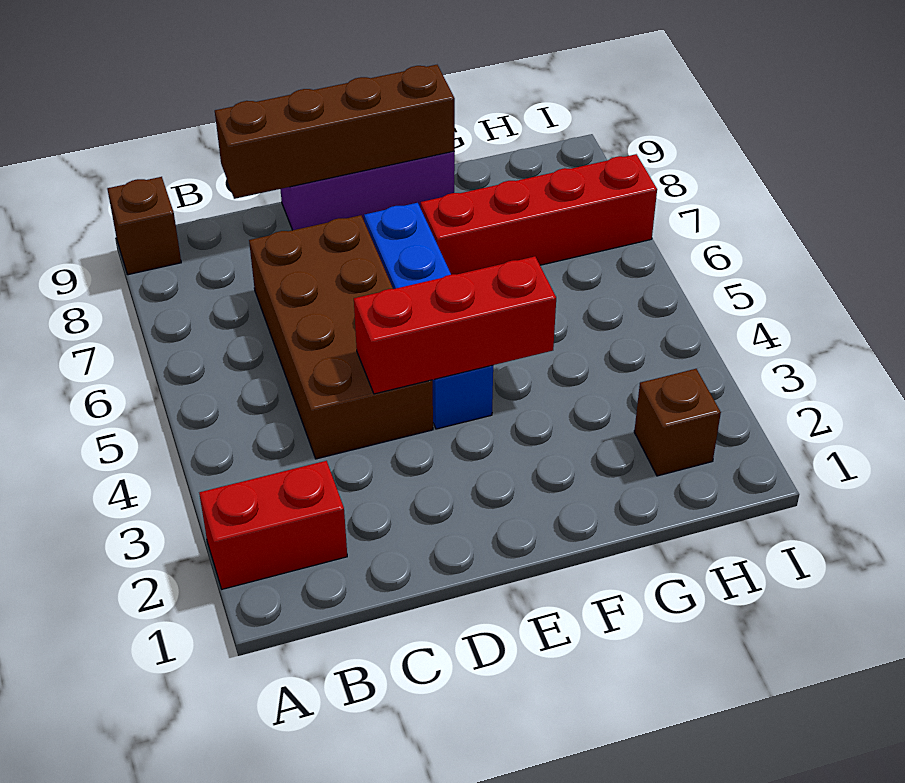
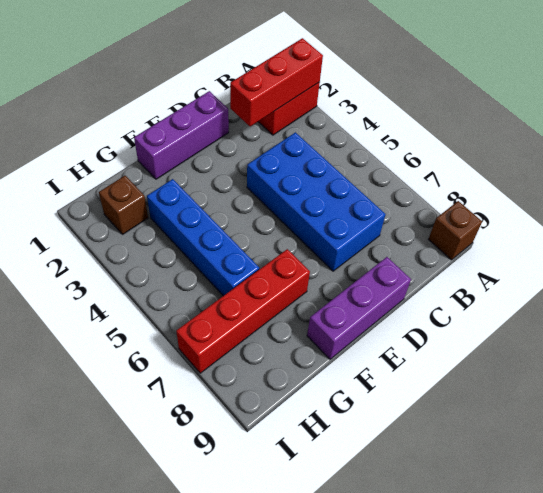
brown 2x4 brick [249,215,433,459] -> blue 2x4 brick [247,132,385,271]
brown 1x4 brick [215,65,455,199] -> none
none -> purple 1x3 brick [134,91,229,179]
red 1x3 brick [354,256,556,394] -> red 1x3 brick moved to [230,38,323,127]
blue 1x4 brick [364,203,493,429] -> blue 1x4 brick moved to [147,179,259,296]

